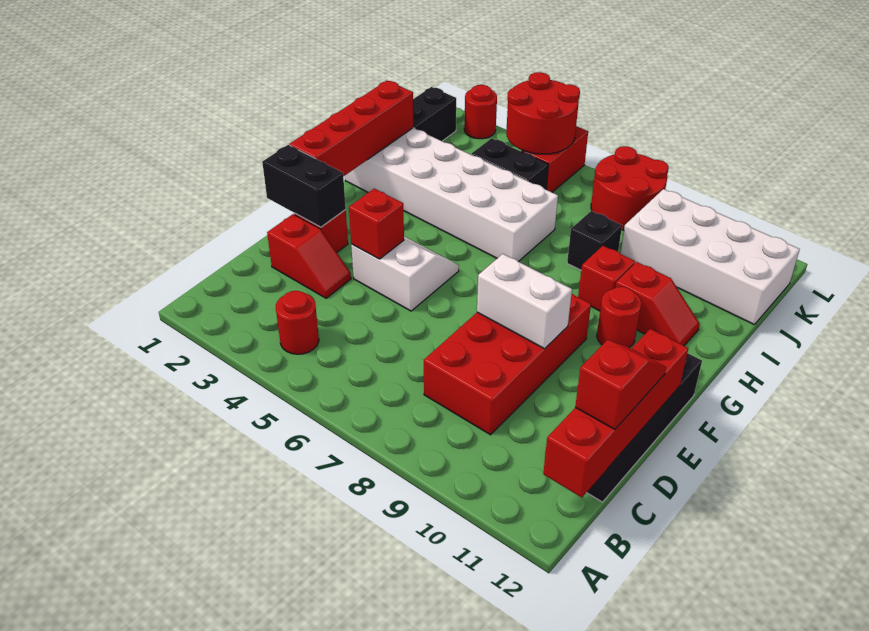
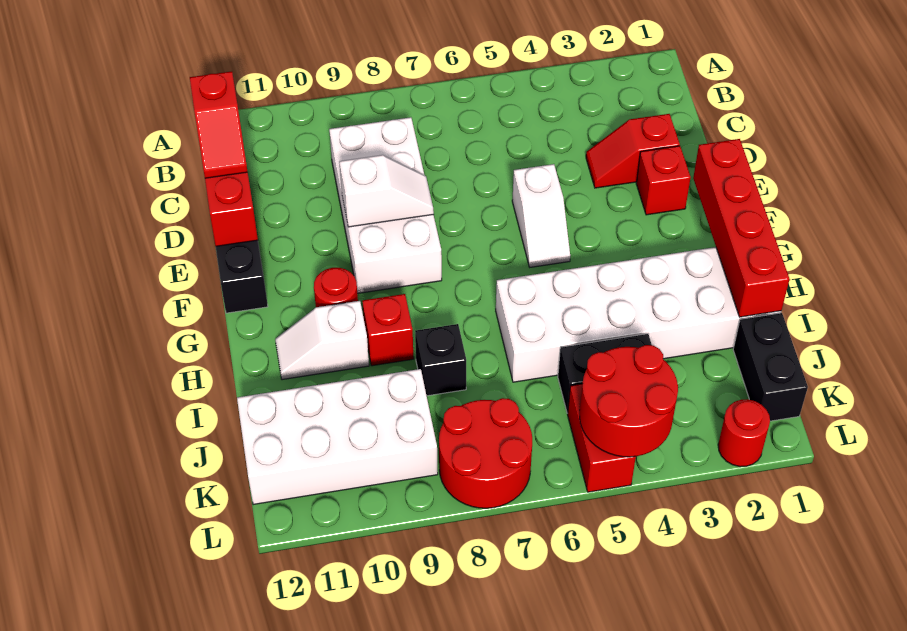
red 1x1 round brick [276,291,319,354] -> none
red 2x4 brick [424,294,591,435] -> white 2x4 brick [329,117,442,293]
black 1x2 brick [262,145,346,227] -> none
white 2x2 slope [351,237,459,311] -> white 1x2 slope [512,164,570,267]
red 1x1 brick [349,189,404,259] -> none
white 1x2 brick [477,254,572,349] -> white 1x2 slope [339,155,434,227]
red 1x2 slope [615,262,700,346] -> white 1x2 slope [275,301,369,380]

